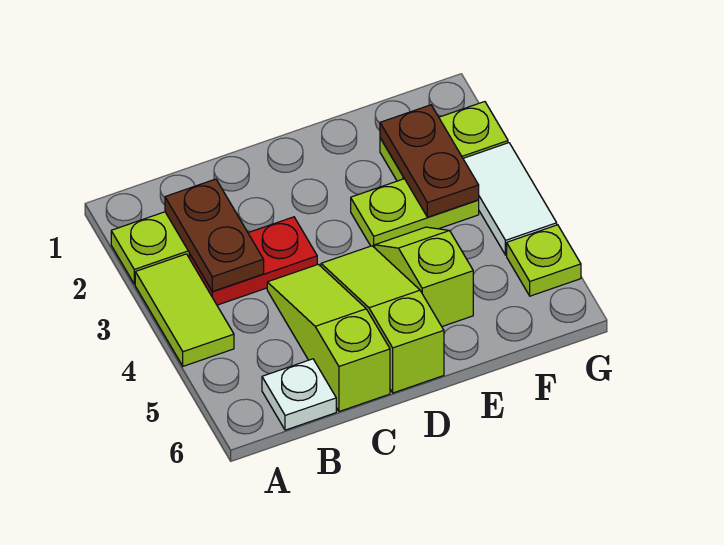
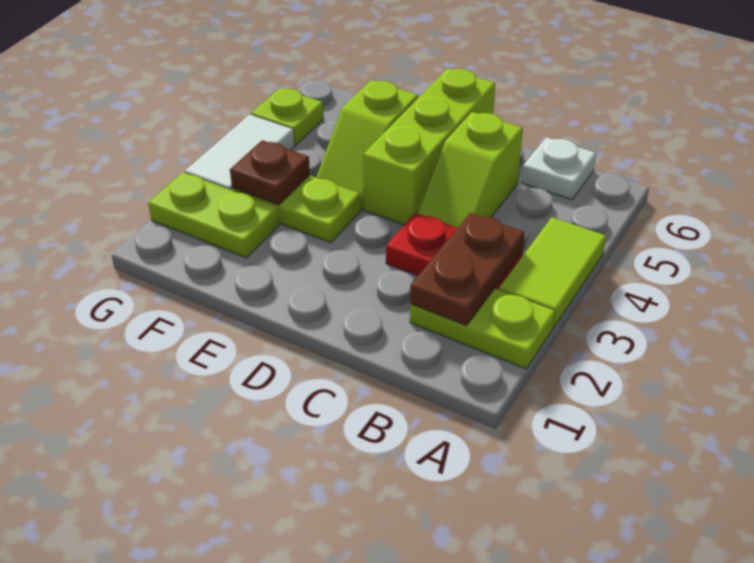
lime 1x3 slope [267,264,390,412] -> lime 1x2 slope [418,112,523,228]
lime 1x3 slope [321,246,444,393] -> lime 1x3 brick [363,69,495,225]
brown 1x2 plate [380,105,479,217] -> brown 1x1 plate [230,140,310,205]

